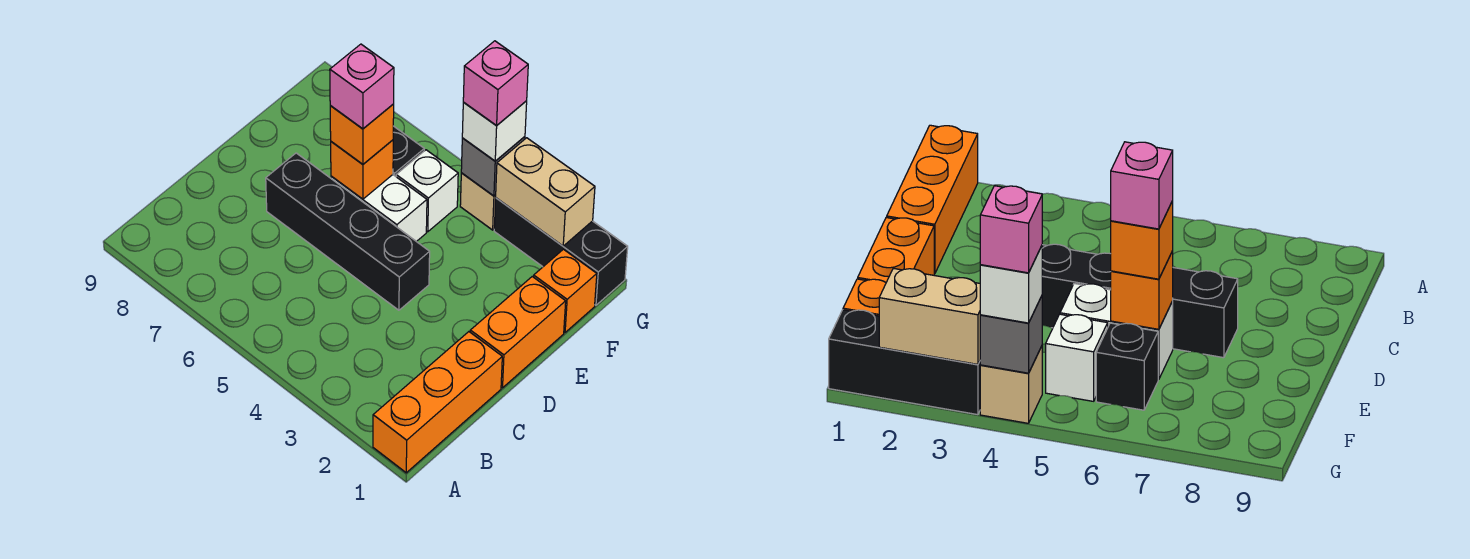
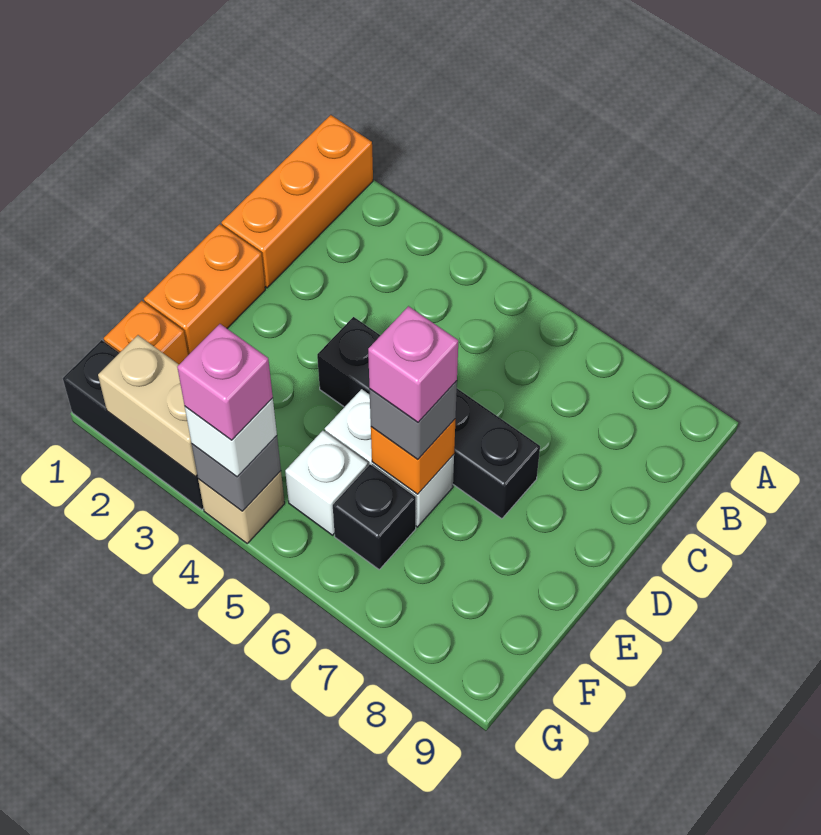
orange 1x1 brick [330,104,394,164] -> grey 1x1 brick [370,381,457,460]

